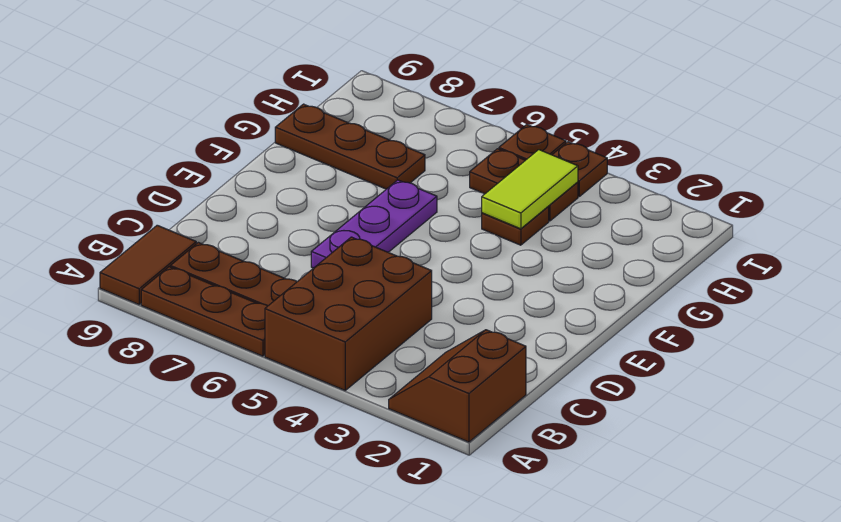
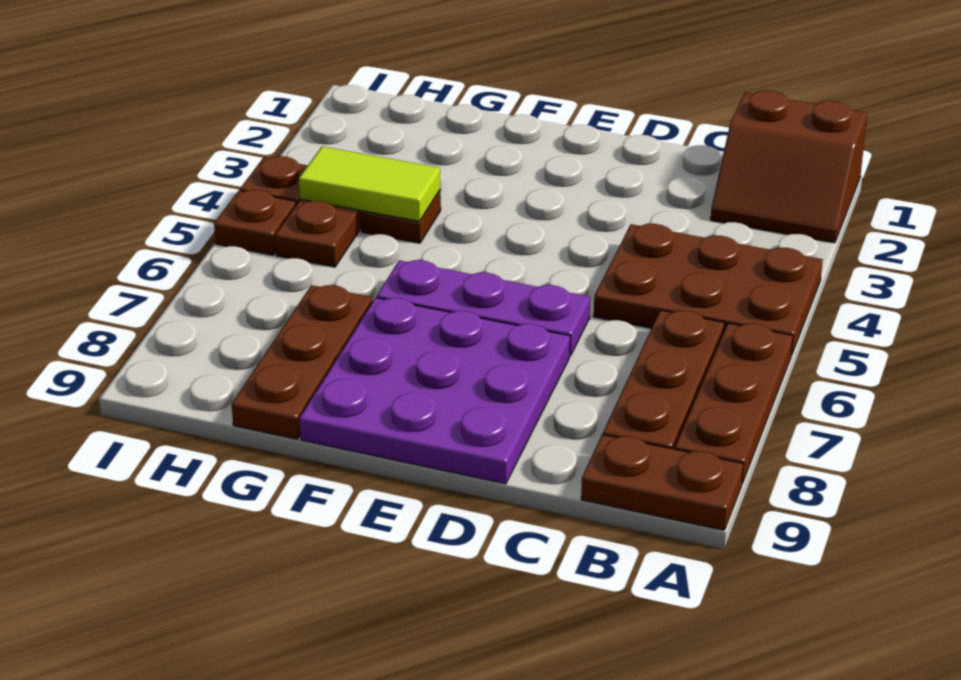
brown 2x3 brick [265,237,432,390] -> brown 2x3 plate [594,224,823,355]
brown 1x2 tile [100,225,196,304] -> brown 1x2 plate [581,434,743,530]
none -> purple 3x3 plate [299,298,570,484]

